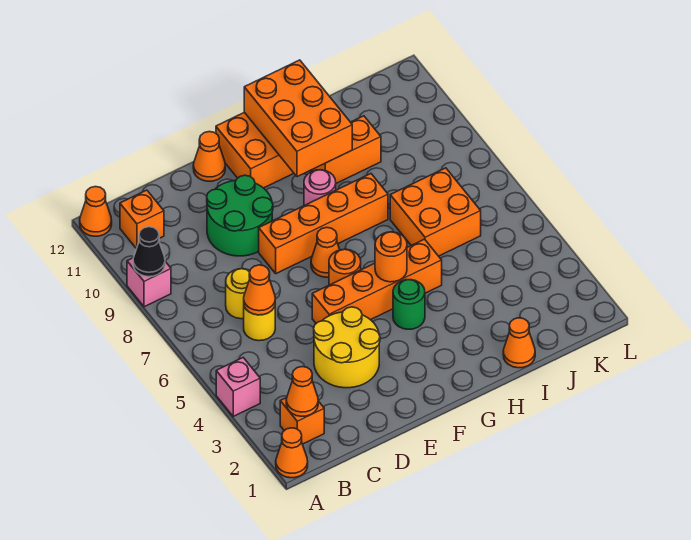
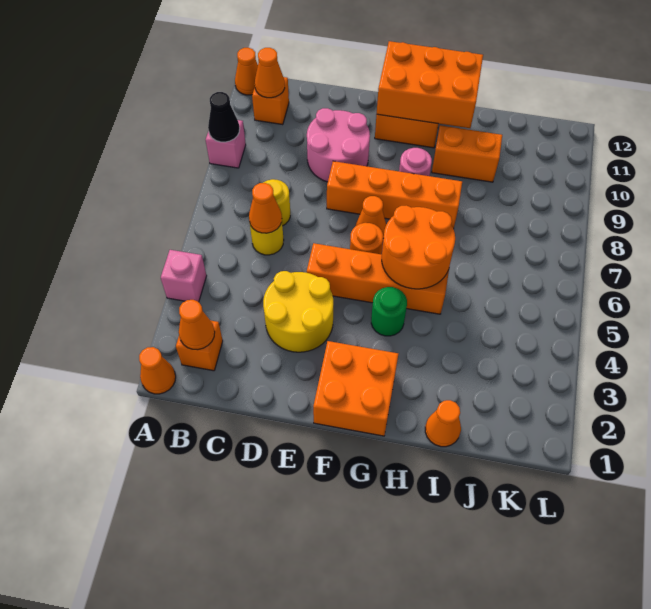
green 2x2 round brick [207,175,273,256] -> pink 2x2 round brick [307,108,370,182]
orange 1x1 cone [193,132,225,181] -> orange 1x1 cone moved to [255,48,285,98]
orange 1x1 round brick [375,232,407,282] -> orange 2x2 round brick [382,205,455,289]
orange 2x3 brick [244,60,352,177] -> orange 2x3 brick turned to [377,41,483,128]
orange 2x2 brick [390,168,481,256] -> orange 2x2 brick moved to [313,341,398,436]

